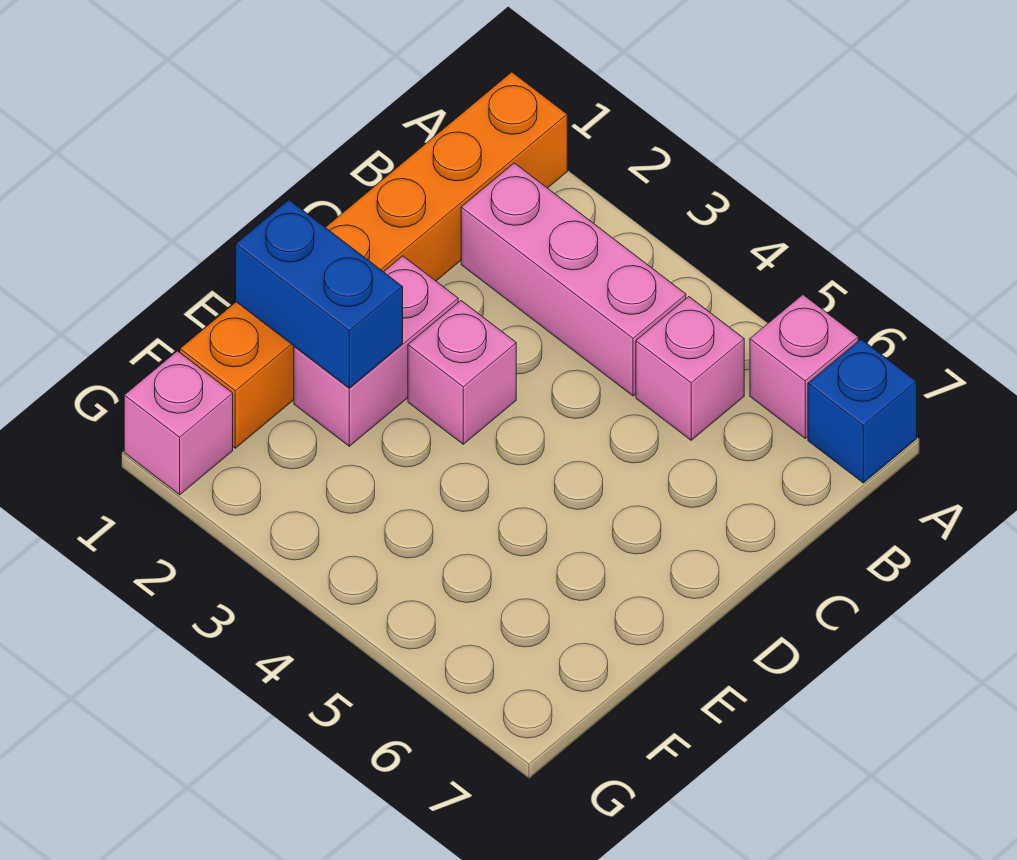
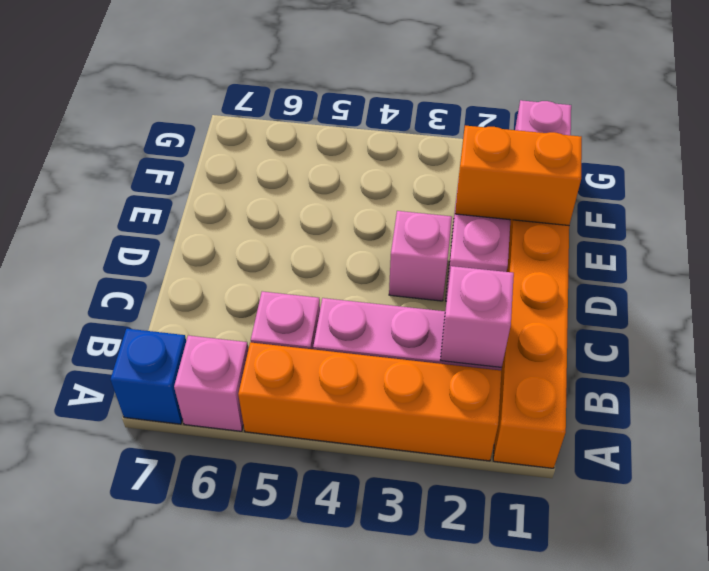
none -> orange 1x4 brick [238,342,501,461]
none -> pink 1x1 brick [441,266,514,367]
blue 1x2 brick [236,200,403,388] -> orange 1x2 brick [455,126,582,225]

